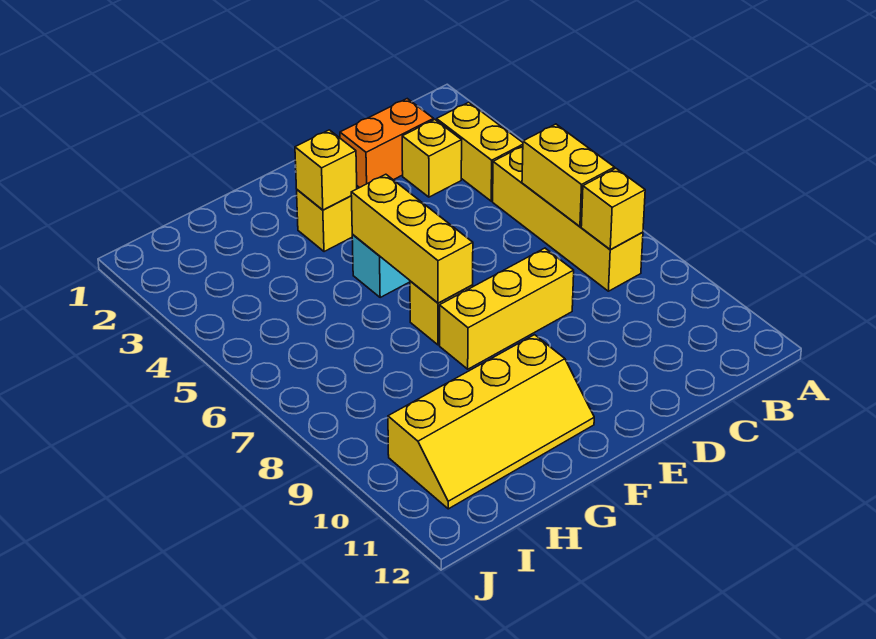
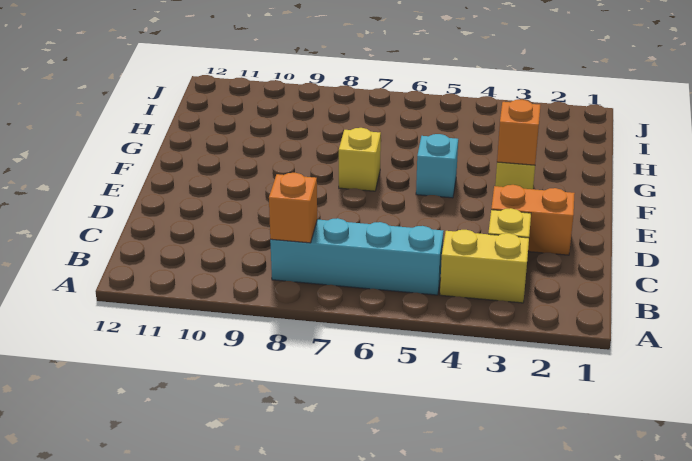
yellow 1x4 brick [493,146,643,291] -> cyan 1x4 brick [270,218,444,295]
yellow 1x2 brick [522,124,615,227] -> none
yellow 1x1 brick [581,168,645,249] -> orange 1x1 brick [269,173,317,243]
orange 1x2 brick [340,99,434,188] -> orange 1x2 brick turned to [491,185,575,255]
yellow 1x3 brick [440,248,574,369] -> none
yellow 1x1 brick [295,130,357,210] -> orange 1x1 brick [497,100,540,165]
yellow 1x3 brick [351,174,473,303] -> none
yellow 2x4 slope [388,335,594,509] -> none

